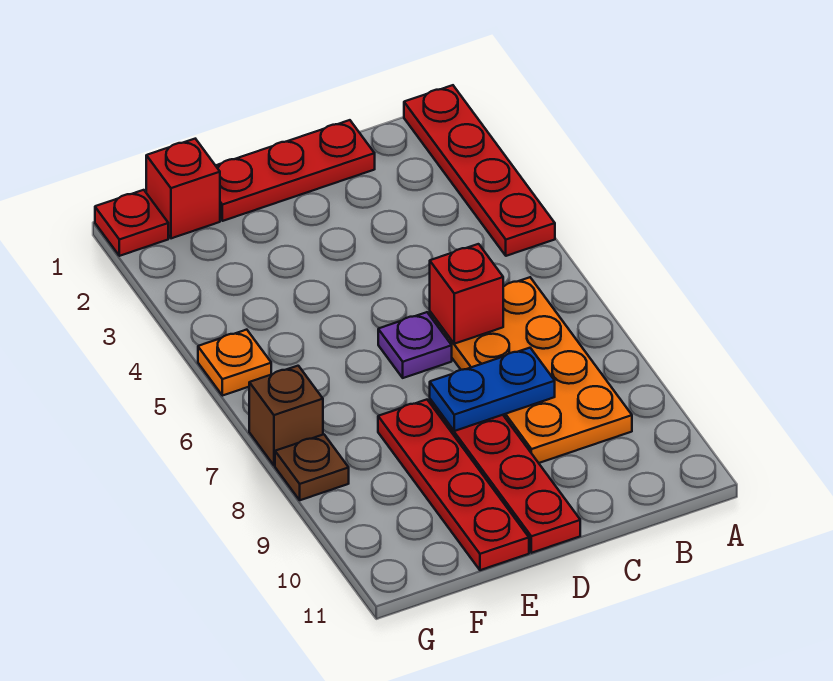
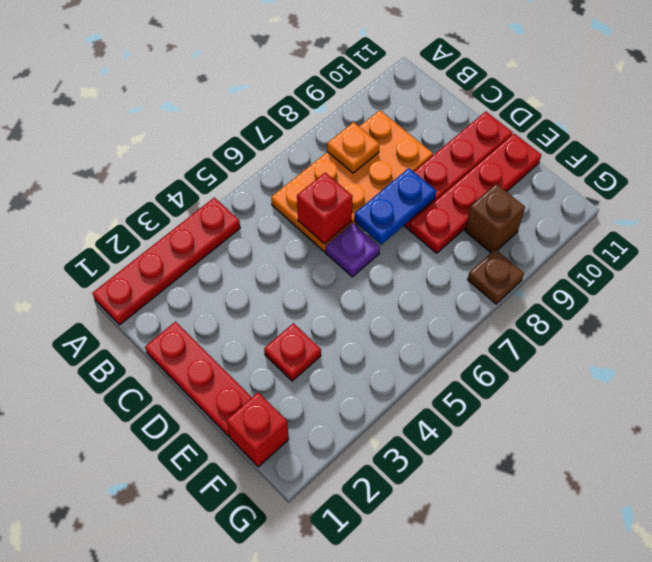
blue 1x2 plate [430,348,555,431] -> blue 1x2 plate turned to [354,168,436,245]
red 1x1 plate [95,190,168,256] -> red 1x1 plate moved to [264,323,321,381]
orange 1x1 plate [198,330,271,396] -> orange 1x1 plate moved to [327,122,380,173]
brown 1x1 brick [249,366,323,465] -> brown 1x1 brick moved to [465,184,525,252]

